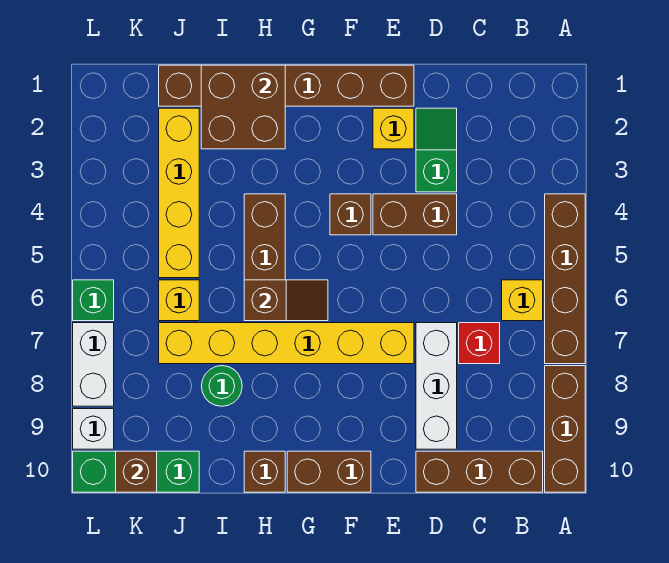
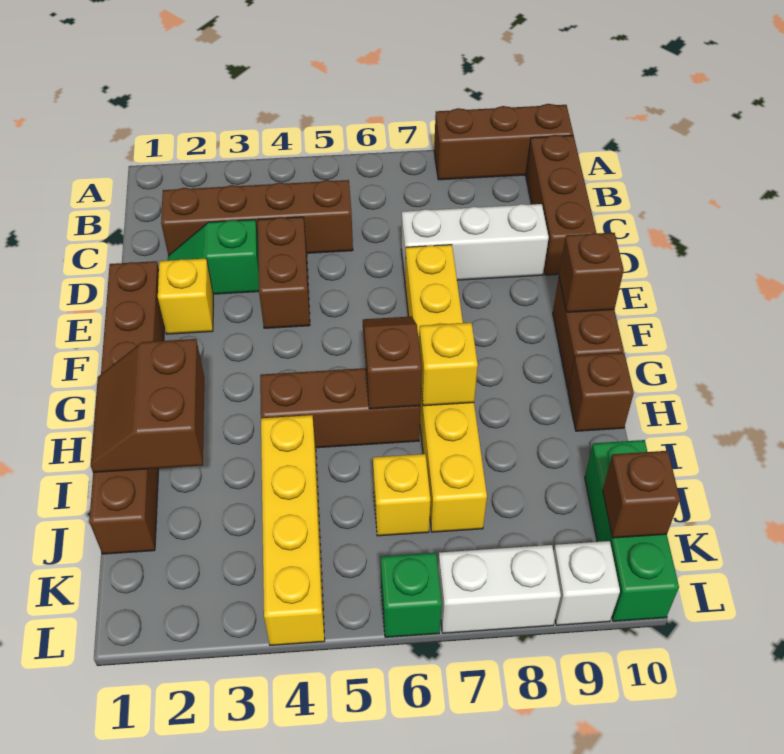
brown 1x4 brick [545,194,585,364] -> brown 1x4 brick moved to [161,180,353,255]
yellow 1x1 brick [502,280,543,321] -> yellow 1x1 brick moved to [419,323,478,406]
red 1x1 brick [459,323,500,364] -> none
brown 1x1 brick [330,194,371,235] -> brown 1x1 brick moved to [559,233,624,312]
brown 2x2 brick [201,65,285,149] -> brown 2x2 slope [91,339,204,472]
green 1x1 round brick [202,366,242,406] -> none
yellow 1x4 brick [159,108,199,278] -> yellow 1x4 brick turned to [261,415,325,645]

